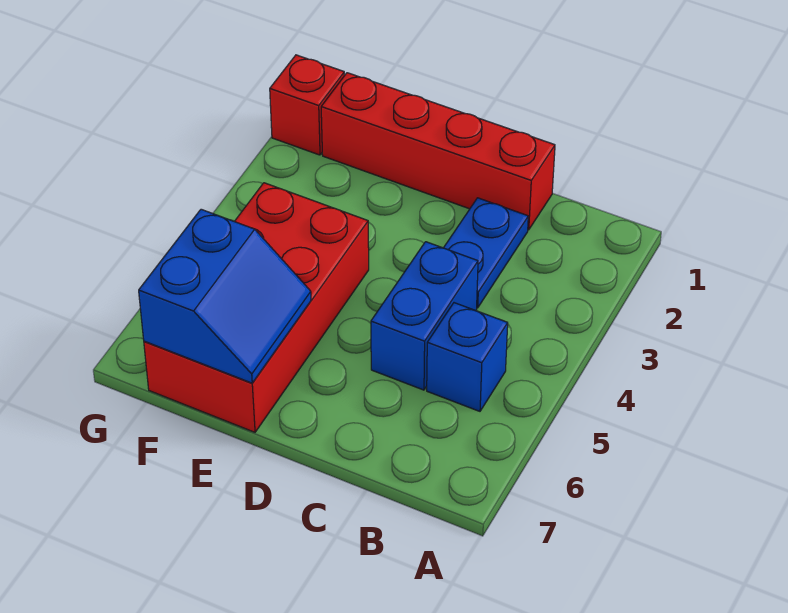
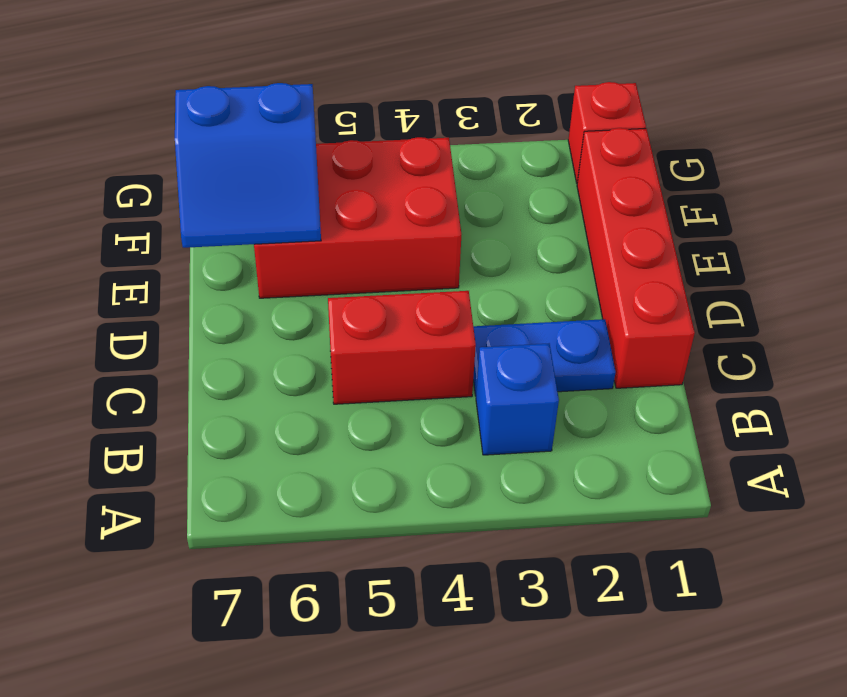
blue 1x1 brick [427,303,508,411] -> blue 1x1 brick moved to [476,344,559,455]
blue 1x2 brick [371,242,478,390] -> red 1x2 brick [328,291,476,404]
red 2x4 brick [144,183,369,432] -> red 2x3 brick [254,137,461,298]

